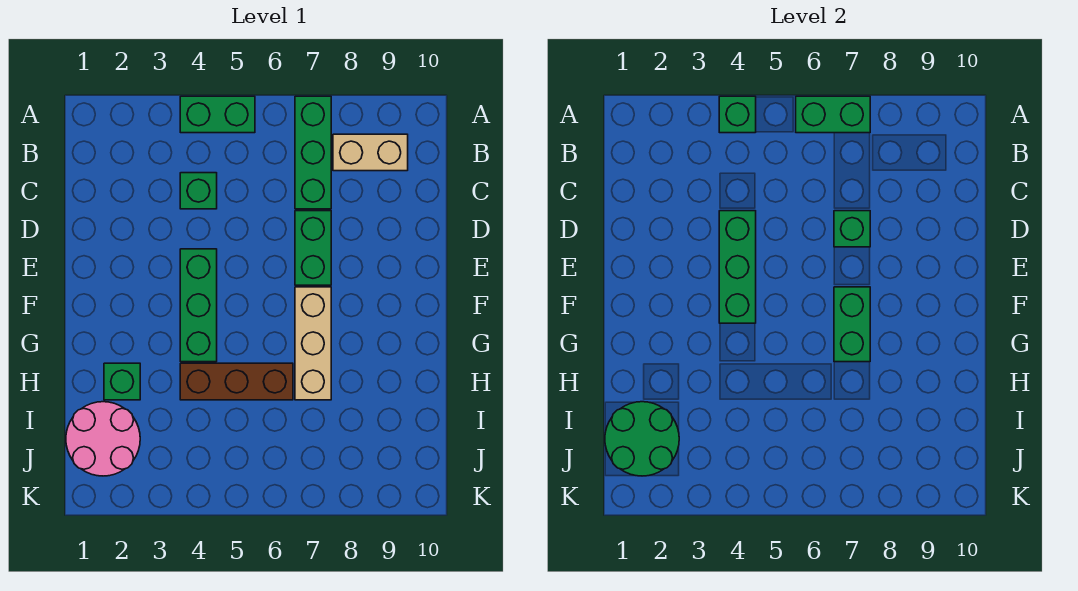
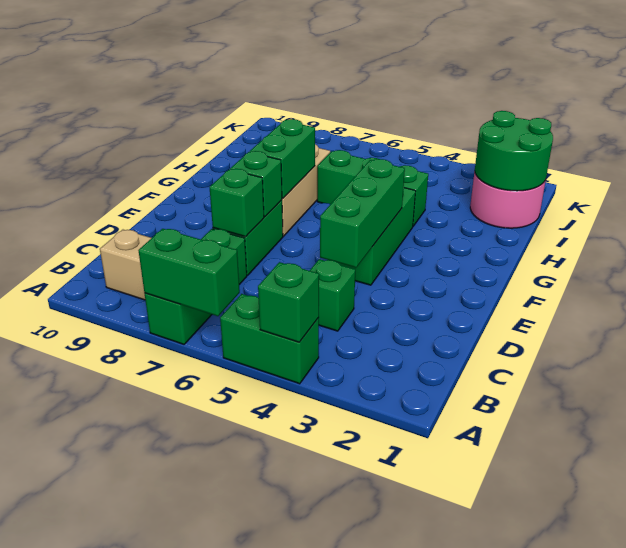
green 1x1 brick [104,363,140,400] -> green 1x1 brick moved to [230,151,282,217]
brown 1x3 brick [180,363,293,400] -> green 1x3 brick [317,150,428,226]

